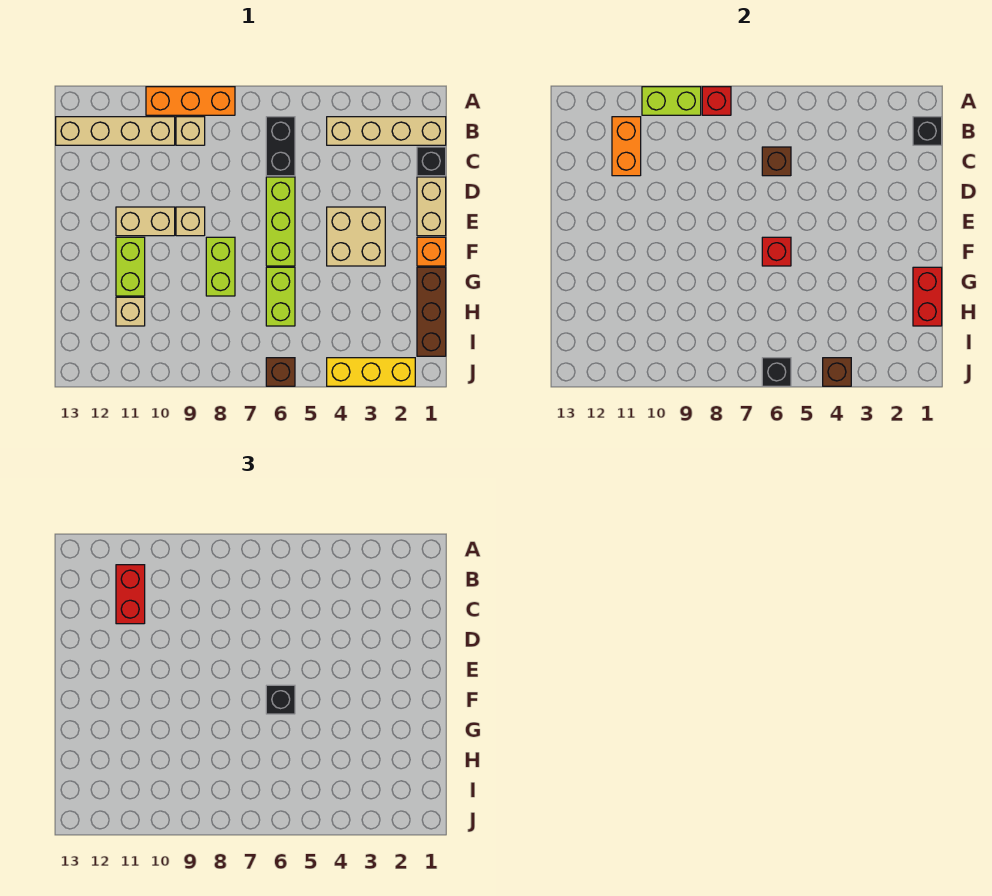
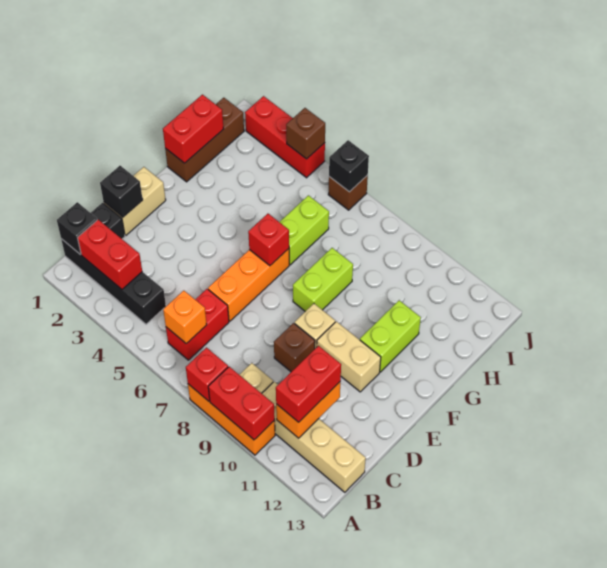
lime 1x2 brick [642,87,701,115] -> red 1x2 brick [208,367,275,440]
tan 1x4 brick [327,117,446,145] -> black 1x4 brick [61,239,166,324]
none -> red 1x2 brick [78,220,142,289]
black 1x2 brick [266,117,295,176] -> red 1x2 brick [166,289,229,360]
brown 1x1 brick [762,147,791,176] -> brown 1x1 brick moved to [274,323,315,372]
lime 1x3 brick [266,177,295,266] -> orange 1x3 brick [208,249,289,321]
tan 2x2 brick [327,207,385,266] -> none
orange 1x1 brick [417,237,446,266] -> orange 1x1 brick moved to [163,291,207,344]
black 1x1 brick [266,685,295,714] -> black 1x1 brick moved to [100,166,143,217]
tan 1x1 brick [116,297,145,326] -> none
yellow 1x3 brick [327,358,415,386] -> red 1x3 brick [245,96,325,178]

